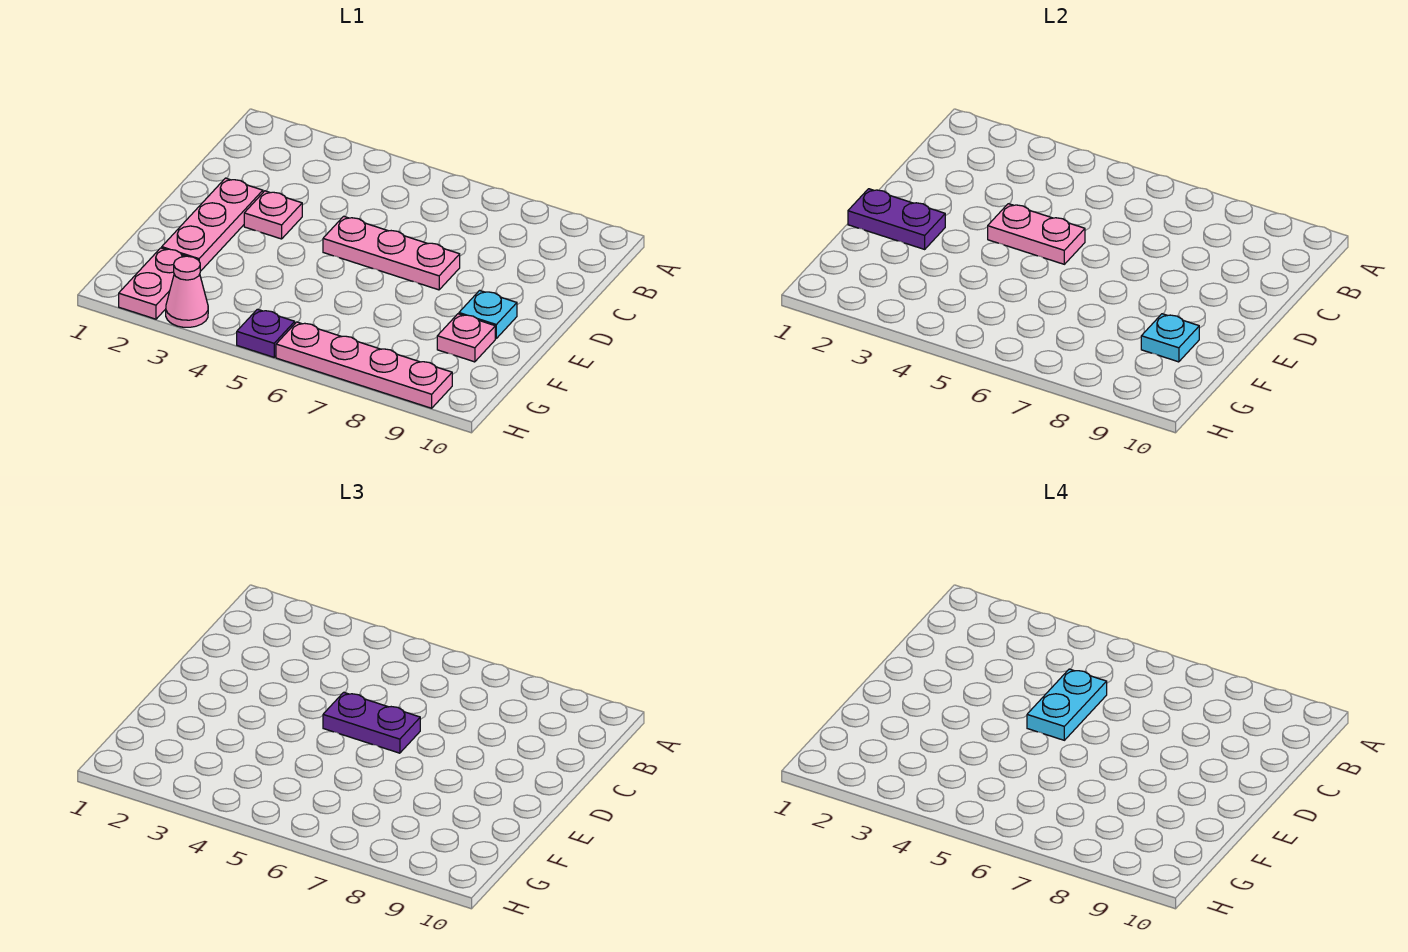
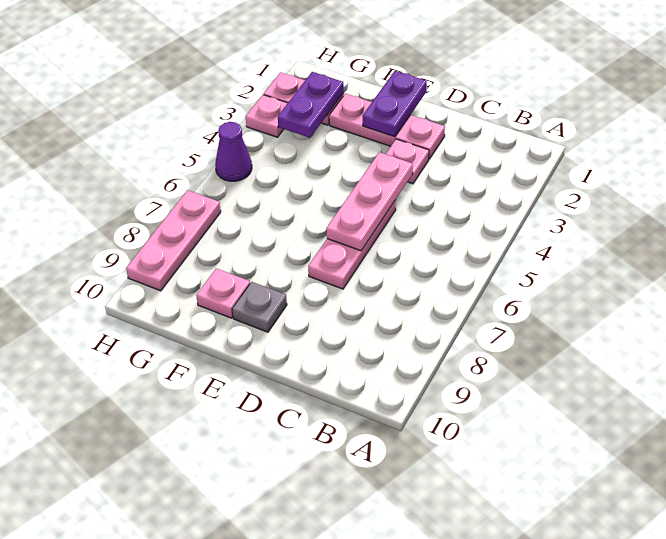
cyan 1x2 plate [1027,669,1107,740] -> none
pink 1x2 plate [988,204,1085,264] -> pink 1x3 plate [326,152,413,251]
purple 1x2 plate [323,692,420,753] -> purple 1x2 plate moved to [278,72,344,138]
cyan 1x1 plate [459,291,517,338] -> grey 1x1 plate [232,282,287,332]
cyan 1x1 plate [1141,314,1199,362] -> none
pink 1x1 cone [166,256,208,327] -> pink 1x1 plate [246,95,288,137]
purple 1x1 plate [237,309,295,357] -> purple 1x1 cone [215,122,252,181]
pink 1x4 plate [276,322,452,408] -> pink 1x3 plate [126,190,221,291]

